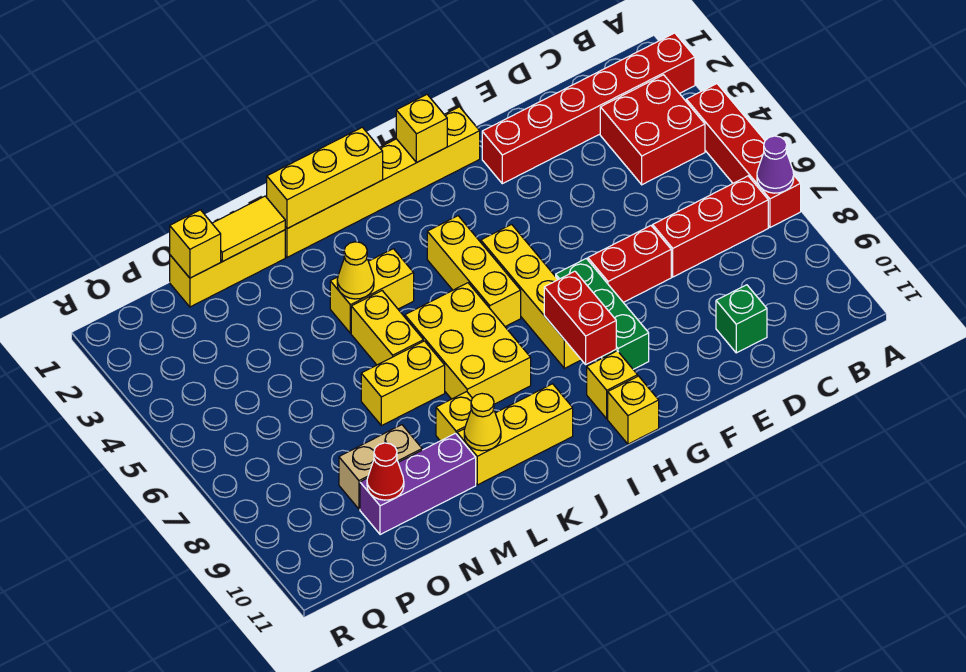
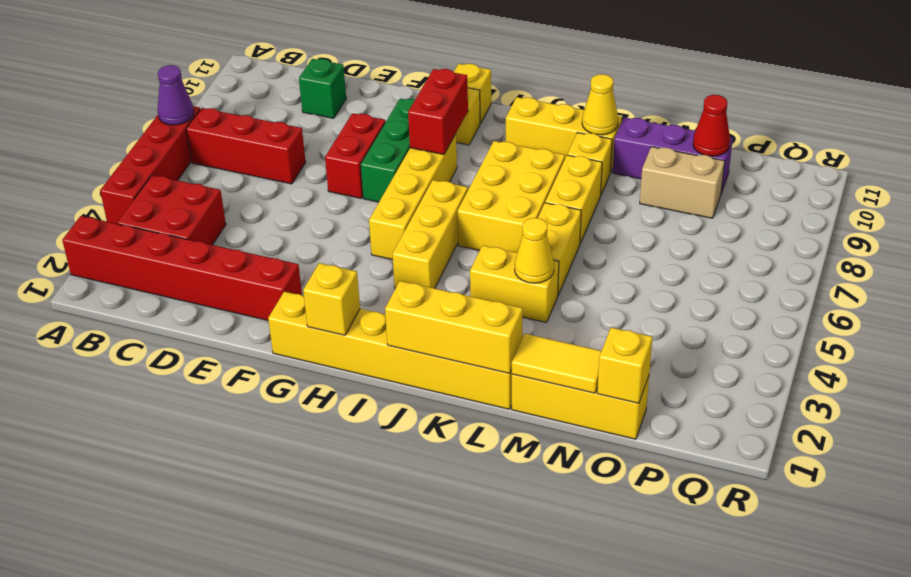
red 1x2 brick [588,226,671,302] -> red 1x2 brick turned to [325,113,386,198]
yellow 1x2 brick [361,341,445,426] -> yellow 1x2 brick turned to [545,155,602,243]

